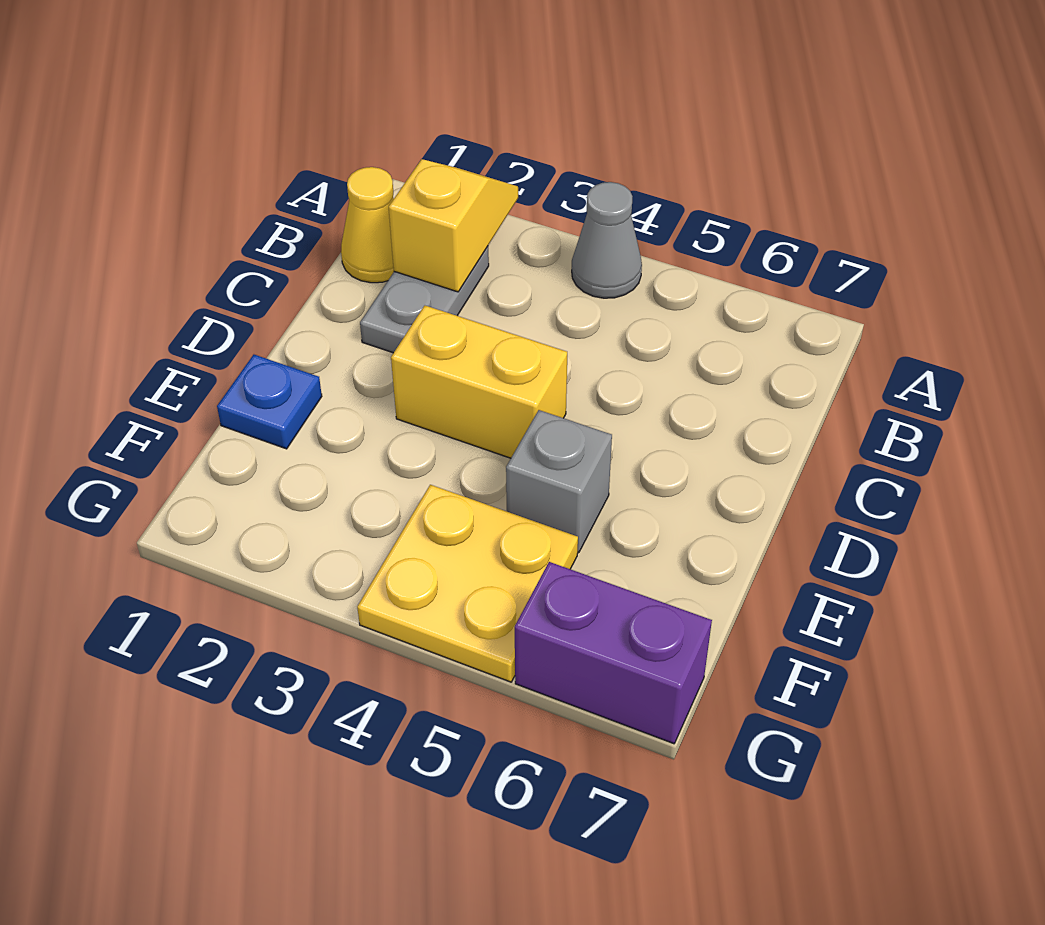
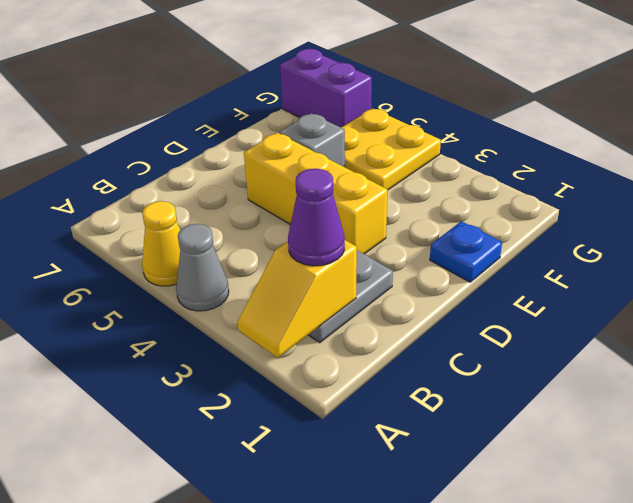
yellow 1x1 cone [341,167,394,283] -> yellow 1x1 cone moved to [142,201,180,286]
none -> purple 1x1 cone [288,169,345,266]
yellow 1x2 brick [391,306,567,458] -> yellow 1x3 brick [244,133,387,254]

